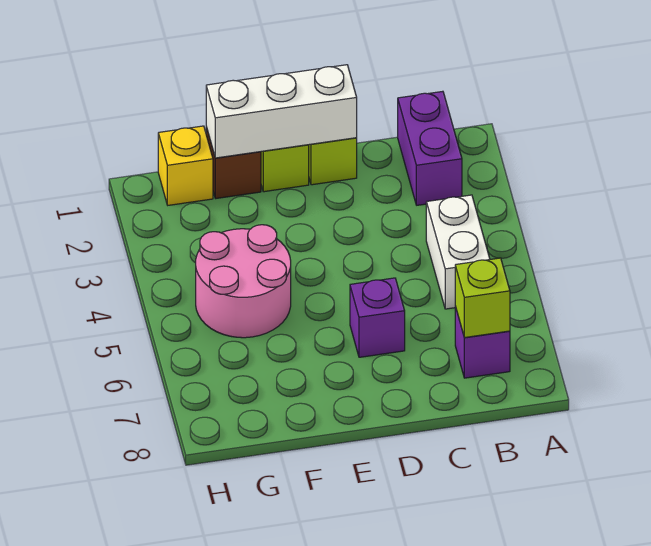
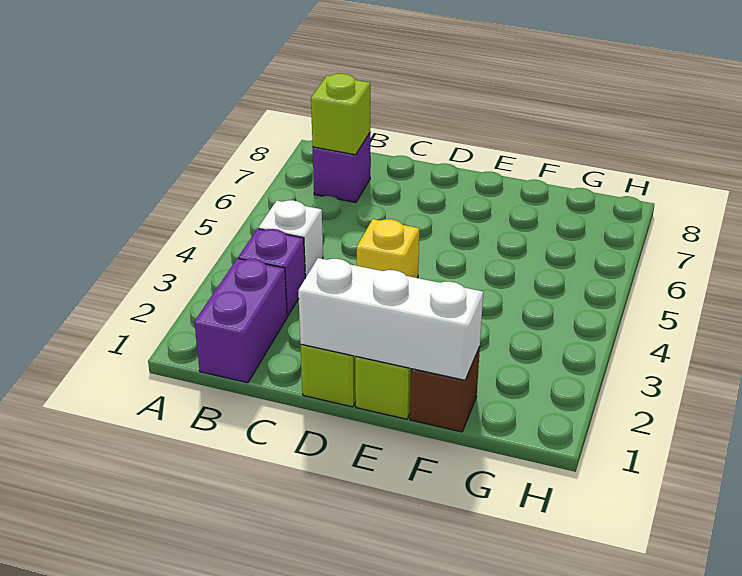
white 1x2 brick [426,195,490,309] -> white 1x1 brick [258,200,323,278]
purple 1x1 brick [350,278,405,357] -> purple 1x1 brick moved to [238,229,305,316]
pink 2x2 round brick [196,225,291,338] -> none
yellow 1x1 brick [158,126,213,205] -> yellow 1x1 brick moved to [357,219,419,278]

